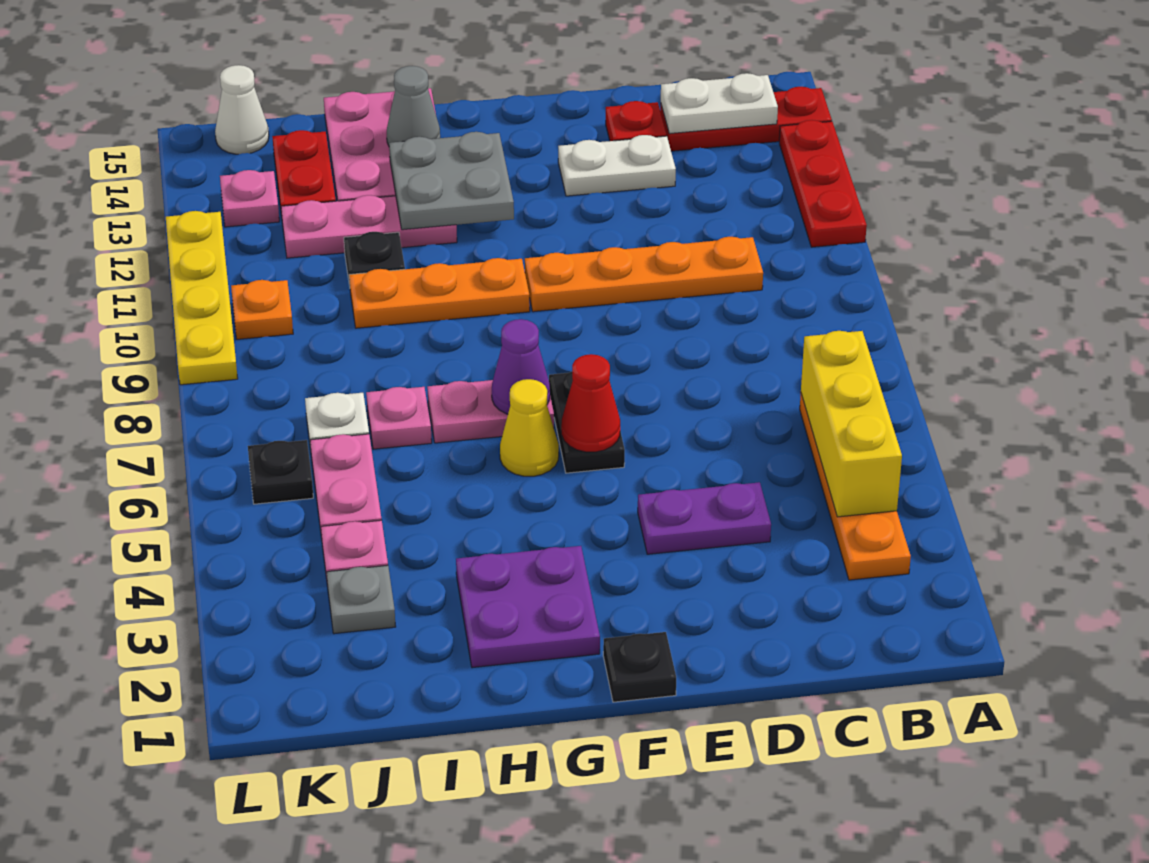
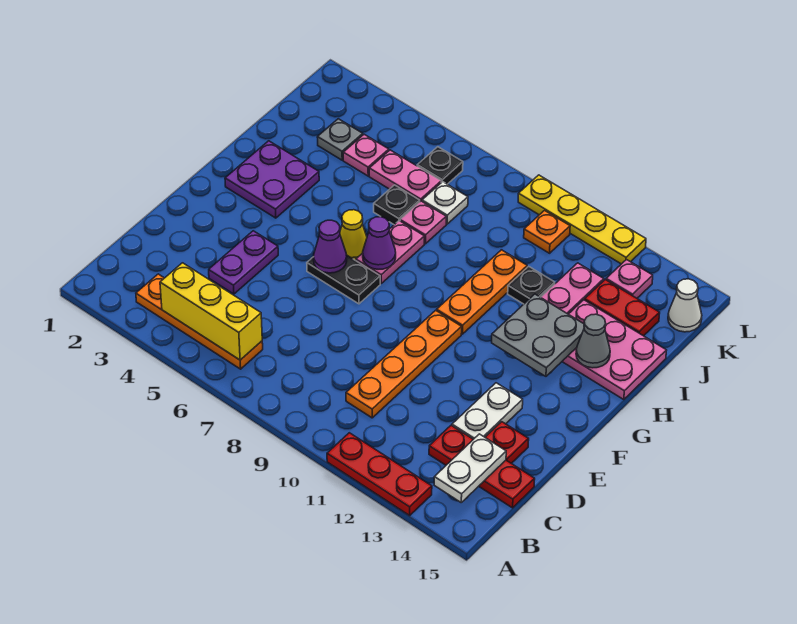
red 1x3 plate [660,87,832,151] -> red 1x3 plate turned to [429,426,535,508]
black 1x1 plate [603,632,676,702] -> black 1x1 plate moved to [374,185,420,225]
red 1x1 cone [561,354,620,452] -> purple 1x1 cone [314,220,347,273]

